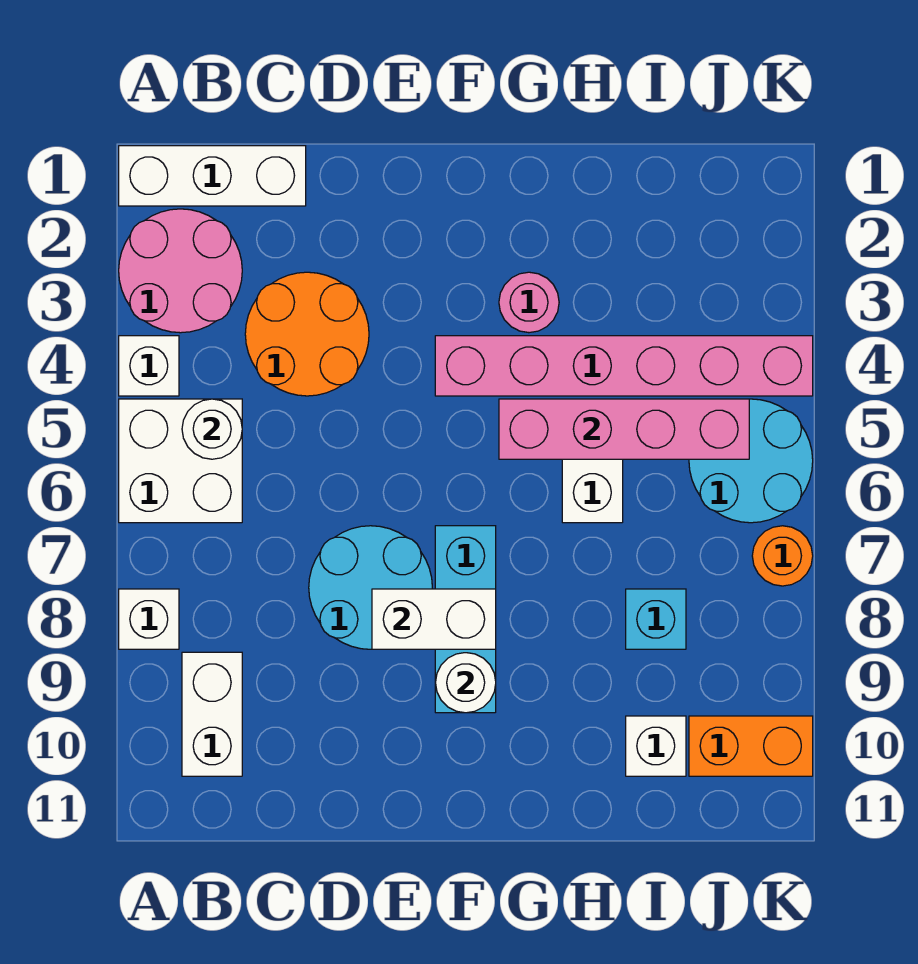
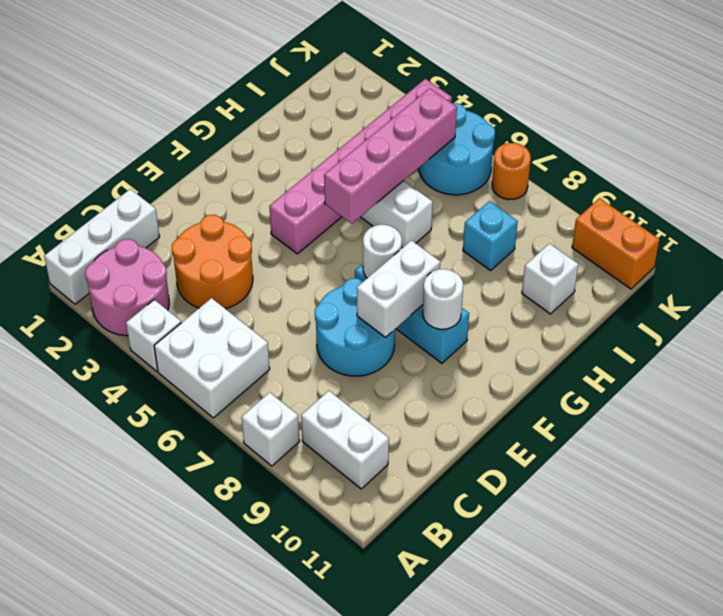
white 1x1 round brick [182,399,242,459] -> white 1x1 round brick moved to [363,225,402,278]
pink 1x1 round brick [499,272,559,333] -> none
orange 1x2 brick [689,716,813,776] -> orange 1x2 brick turned to [572,198,660,289]

